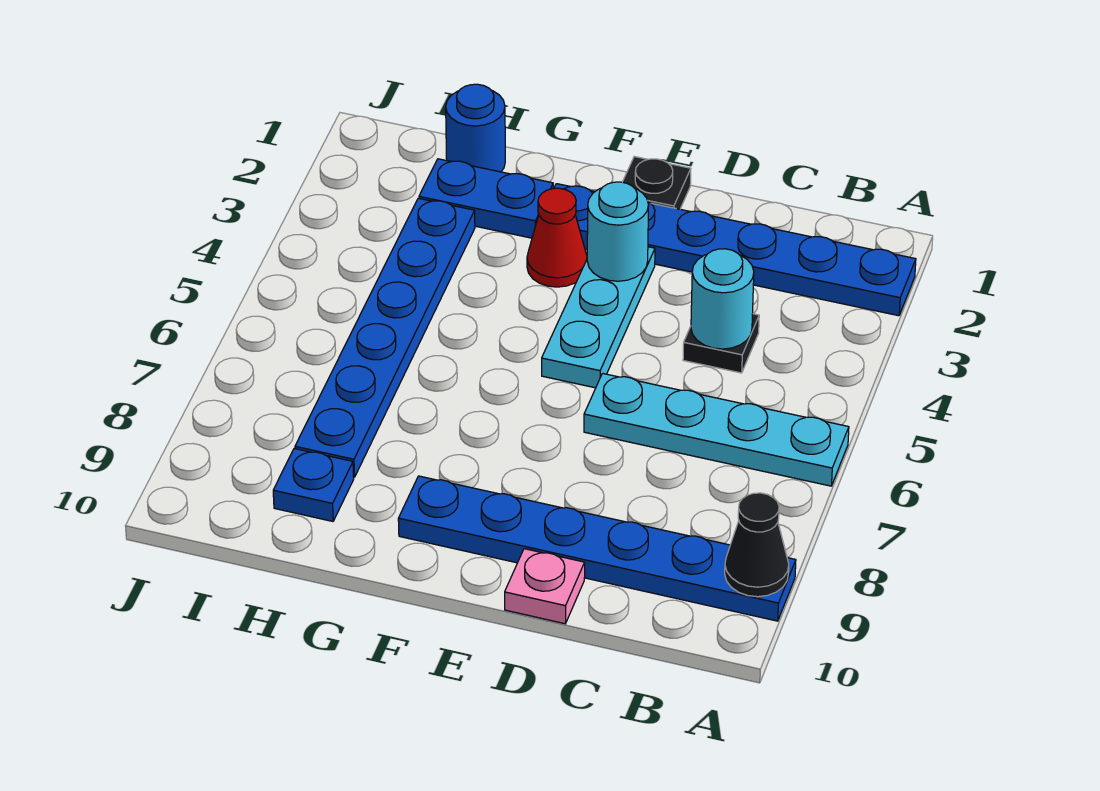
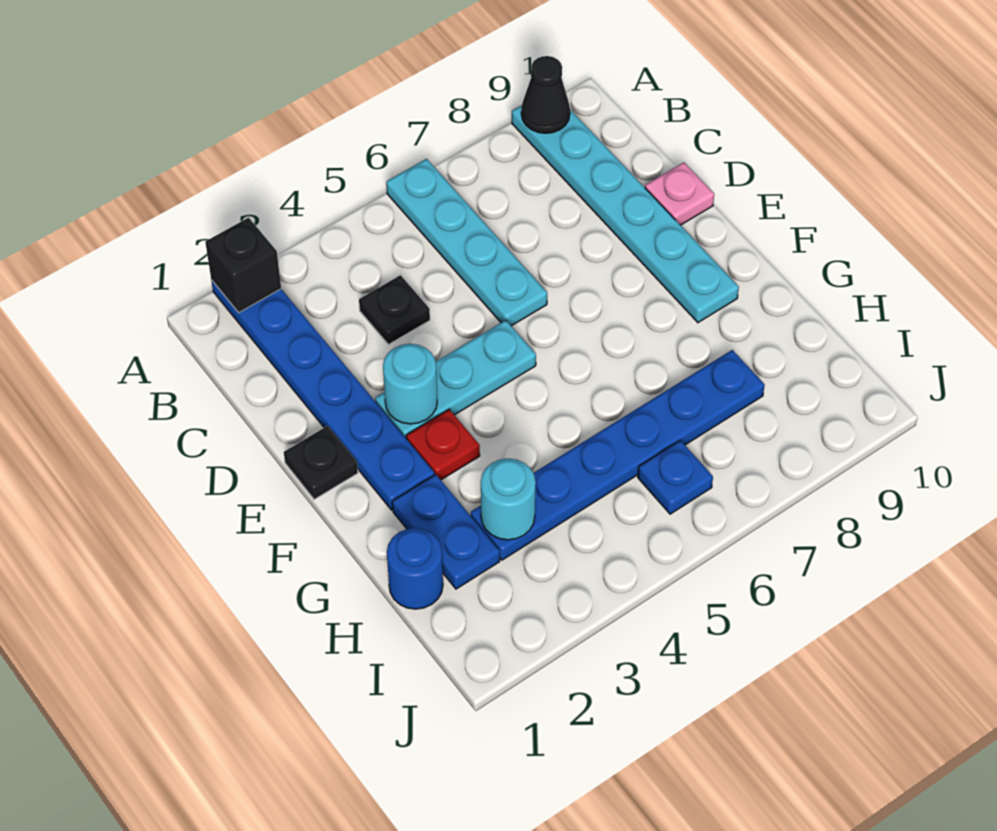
none -> black 1x1 brick [205,218,281,313]
blue 1x6 plate [398,476,796,621] -> cyan 1x6 plate [512,105,739,323]
cyan 1x1 round brick [691,249,754,349] -> cyan 1x1 round brick moved to [481,458,536,540]
red 1x1 cone [527,188,587,287] -> red 1x1 plate [406,409,480,480]
blue 1x1 plate [273,448,354,521] -> blue 1x1 plate moved to [638,440,713,514]

